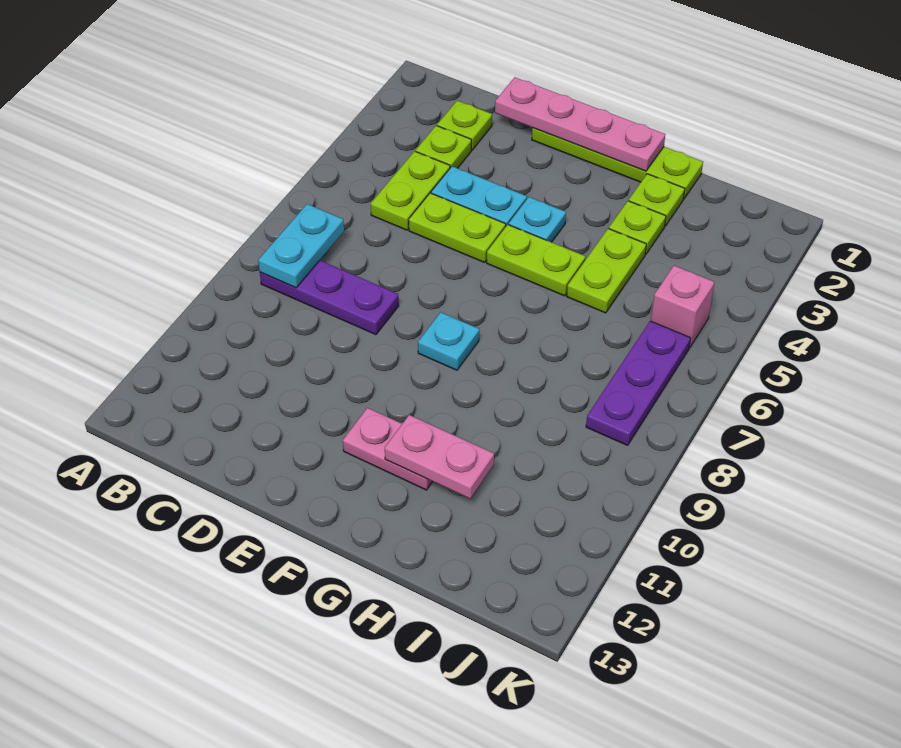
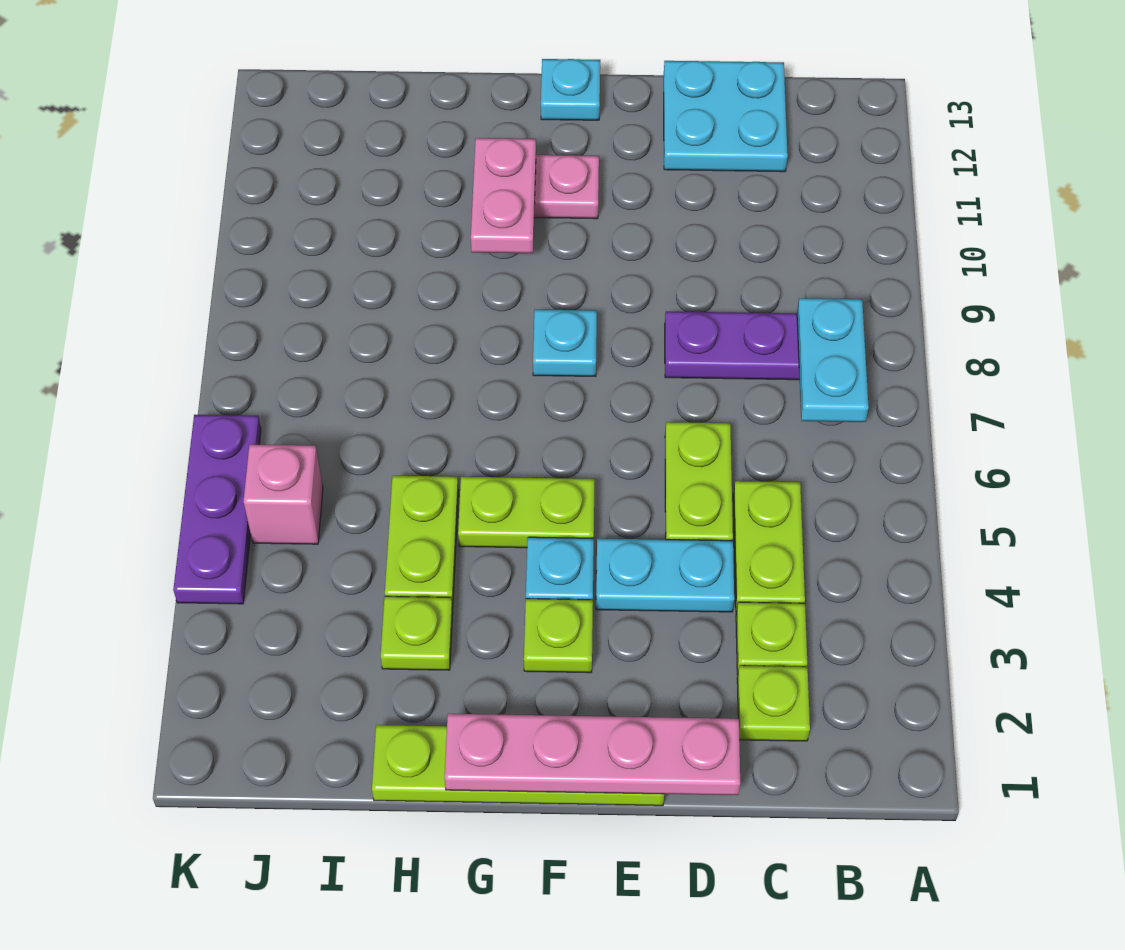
none -> cyan 2x2 plate [664,61,788,172]
lime 1x2 plate [409,193,506,262] -> lime 1x2 plate turned to [665,422,733,541]
none -> cyan 1x1 plate [541,59,600,120]
pink 1x2 plate [385,415,494,499] -> pink 1x2 plate turned to [471,138,536,253]
lime 1x1 plate [629,174,685,226] -> lime 1x1 plate moved to [524,599,593,673]
purple 1x3 plate [586,321,691,445] -> purple 1x3 plate moved to [173,415,261,604]

